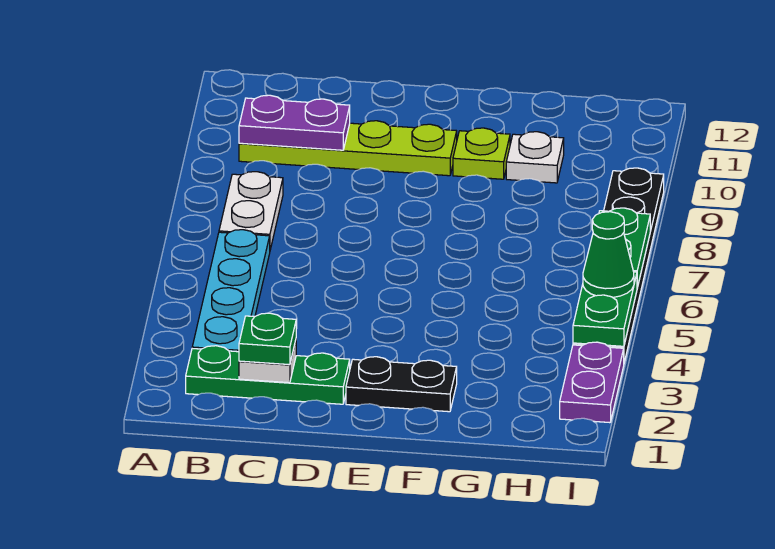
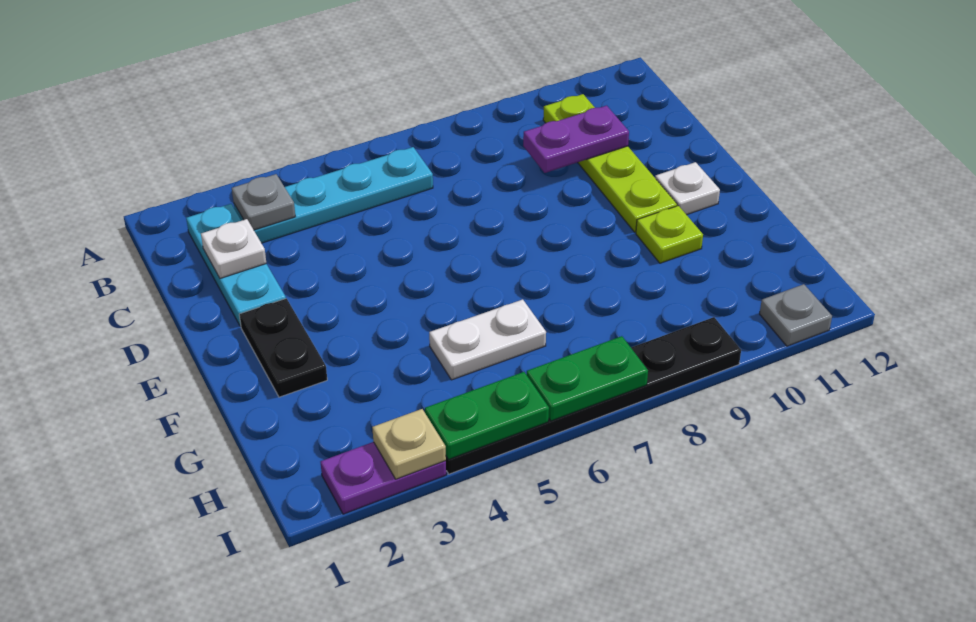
green 1x3 plate [186,346,350,404] -> cyan 1x3 plate [186,204,286,327]
none -> grey 1x1 plate [232,174,295,230]
white 1x2 plate [219,172,283,250] -> white 1x2 plate moved to [429,299,546,380]
purple 1x2 plate [239,95,350,150] -> purple 1x2 plate turned to [523,106,629,173]
green 1x1 plate [239,313,296,365] -> none
white 1x1 plate [506,132,564,183] -> white 1x1 plate moved to [655,162,720,215]
none -> tan 1x1 plate [372,409,446,479]
green 1x1 cone [583,212,634,297] -> none
none -> grey 1x1 plate [760,284,832,346]

